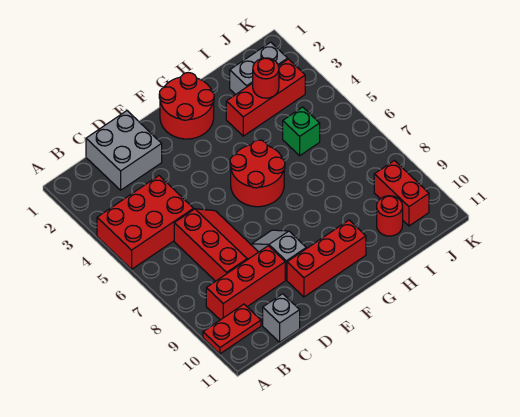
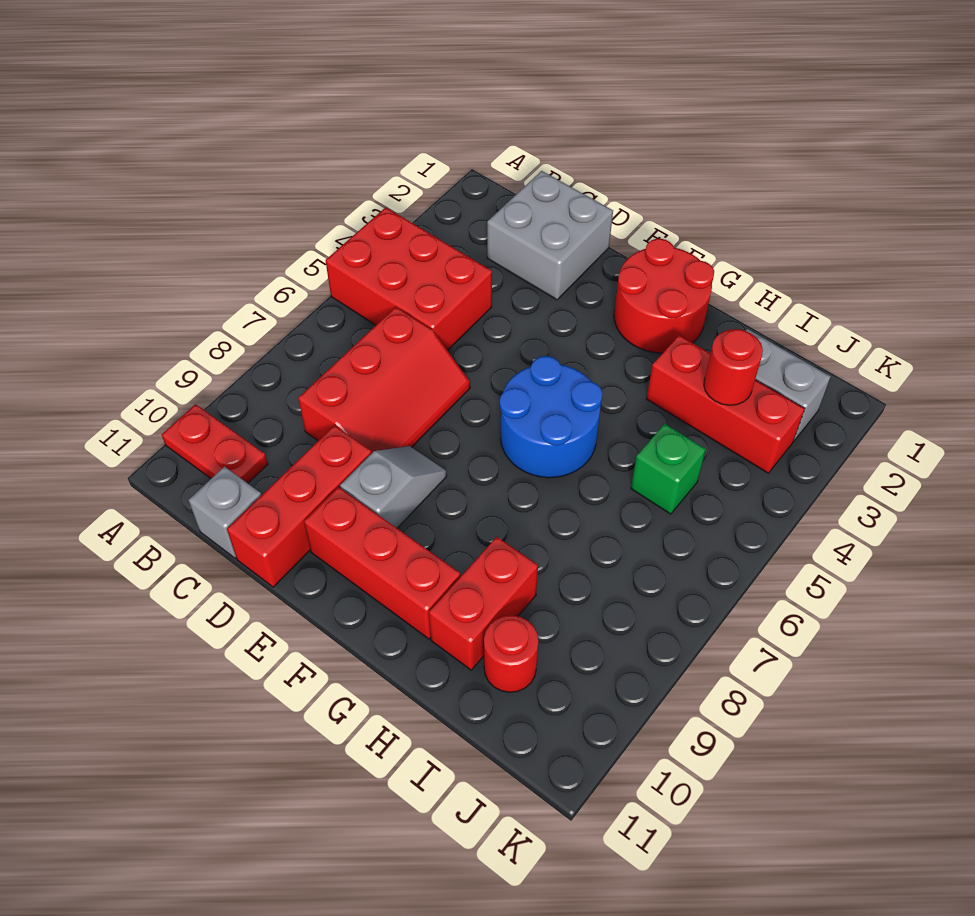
red 1x3 brick [206,246,285,320] -> red 1x3 brick turned to [227,425,372,587]
red 2x2 round brick [230,140,285,207] -> blue 2x2 round brick [500,356,602,478]
red 1x2 brick [374,161,429,226] -> red 1x2 brick moved to [429,537,538,670]

